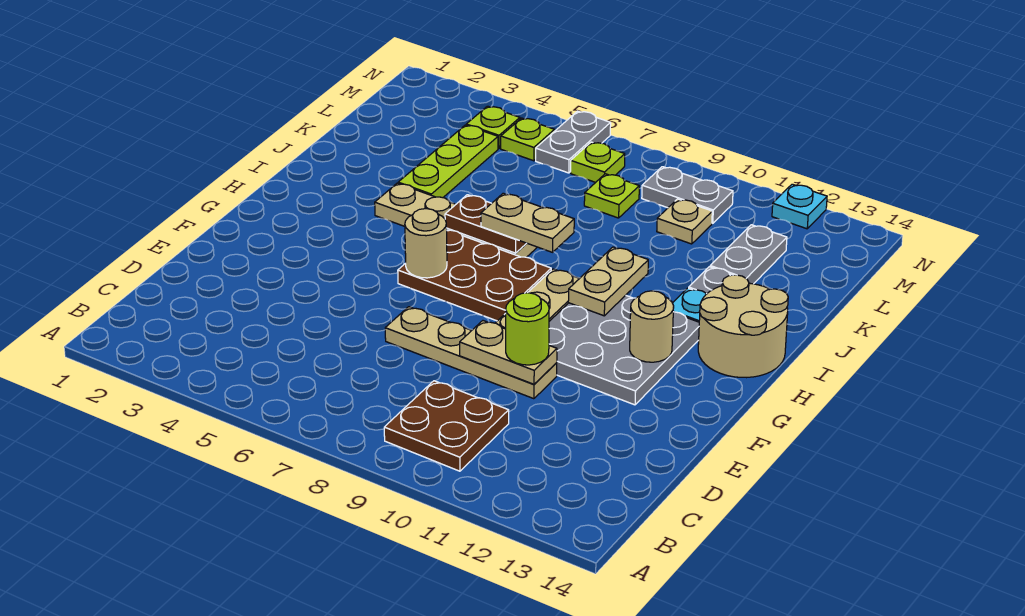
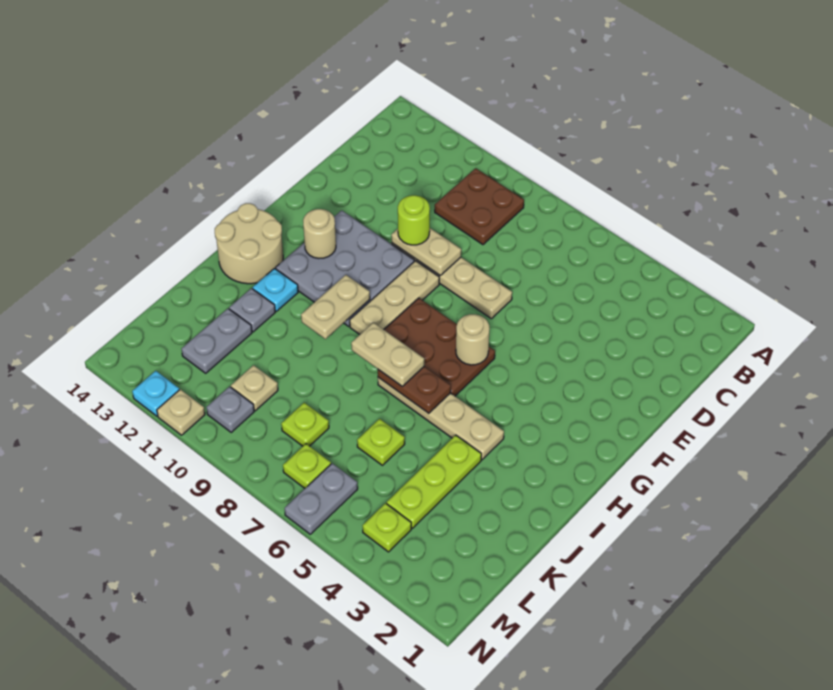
lime 1x1 plate [501,118,554,161] -> lime 1x1 plate moved to [357,419,405,465]
grey 1x2 plate [642,167,733,223] -> grey 1x1 plate [206,387,254,432]
none -> tan 1x1 plate [157,389,205,435]

